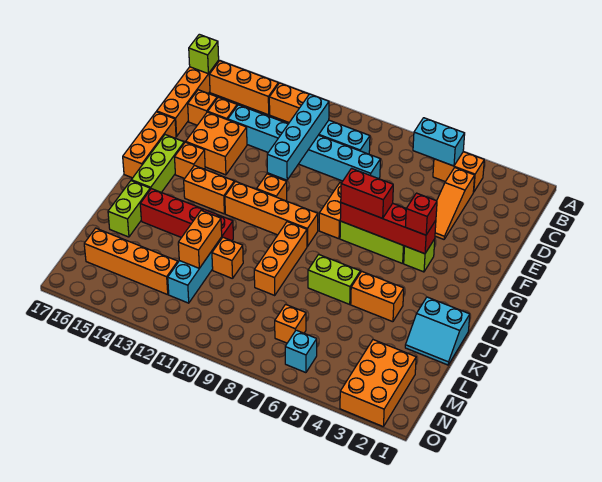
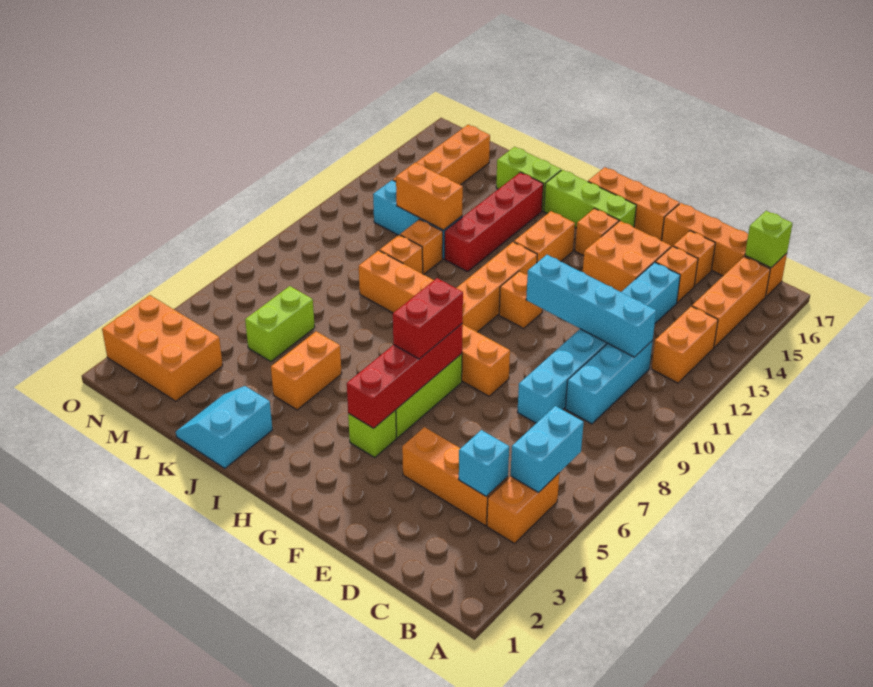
orange 1x3 slope [435,168,475,239] -> orange 1x3 brick [402,427,508,526]
red 1x1 brick [405,193,437,235] -> none
lime 1x2 brick [308,254,360,304] -> lime 1x2 brick moved to [245,286,315,362]
orange 1x1 brick [275,304,306,343] -> orange 1x1 brick moved to [380,235,423,274]
cyan 1x1 brick [285,330,317,373] -> cyan 1x1 brick moved to [459,430,509,496]

